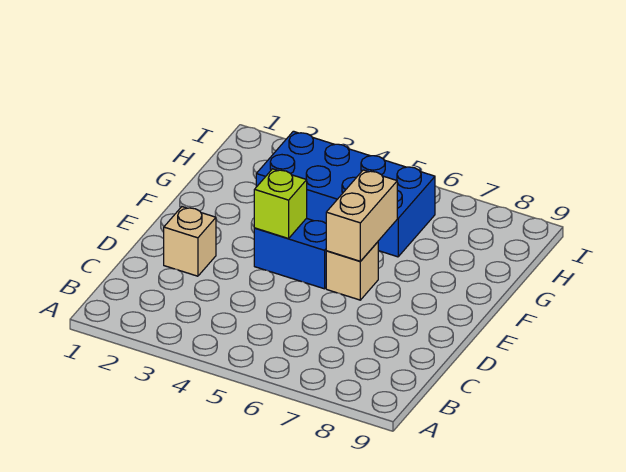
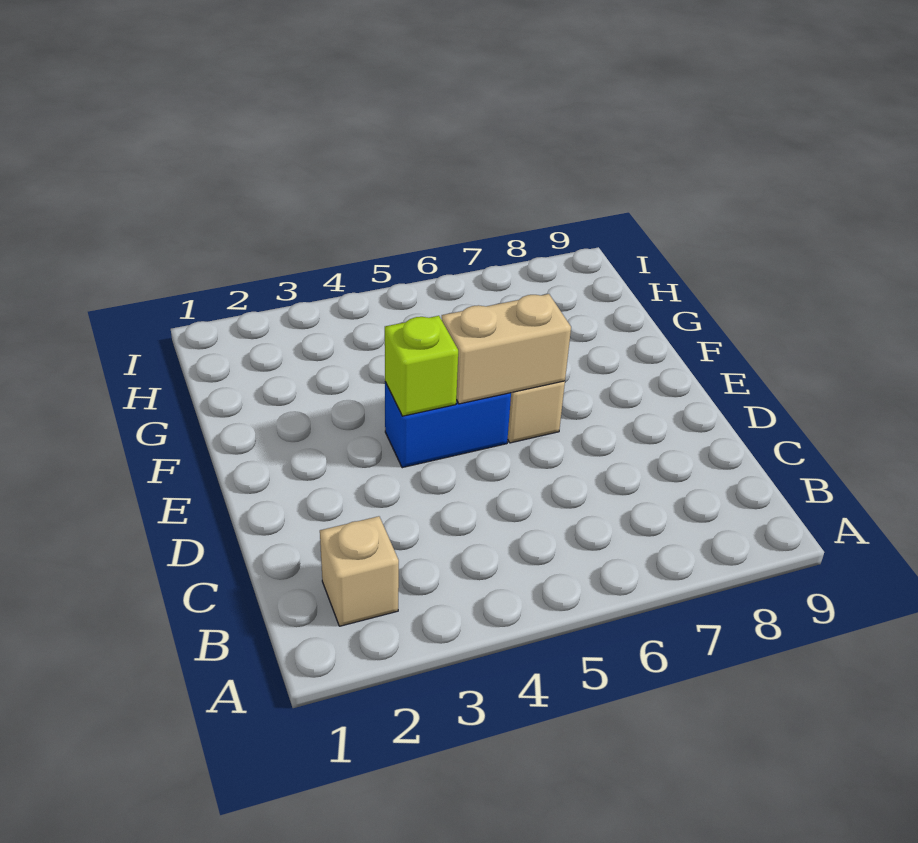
tan 1x1 brick [164,207,216,276] -> tan 1x1 brick moved to [320,516,399,626]
tan 1x2 brick [326,170,397,261] -> tan 1x2 brick turned to [442,294,571,404]
blue 2x4 brick [256,131,435,257] -> none

